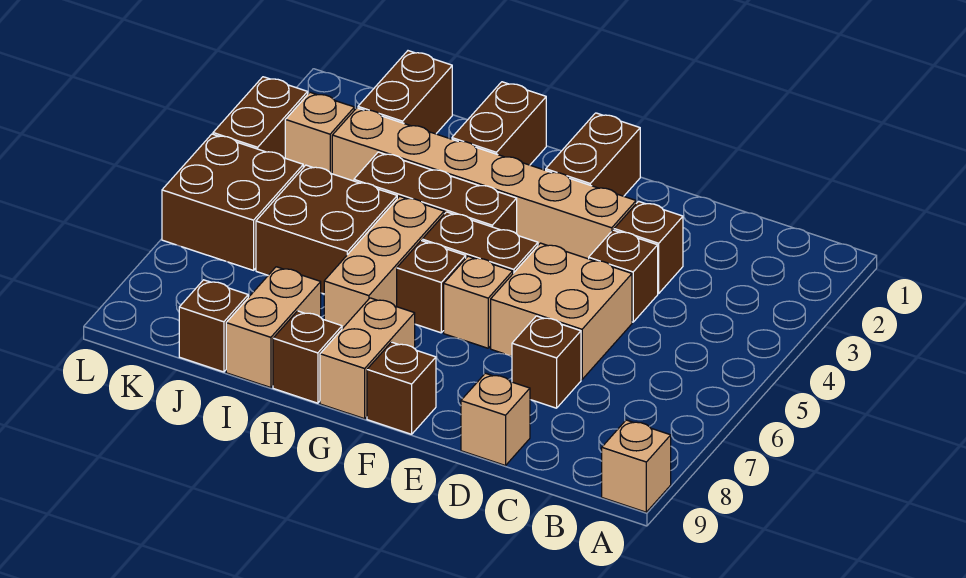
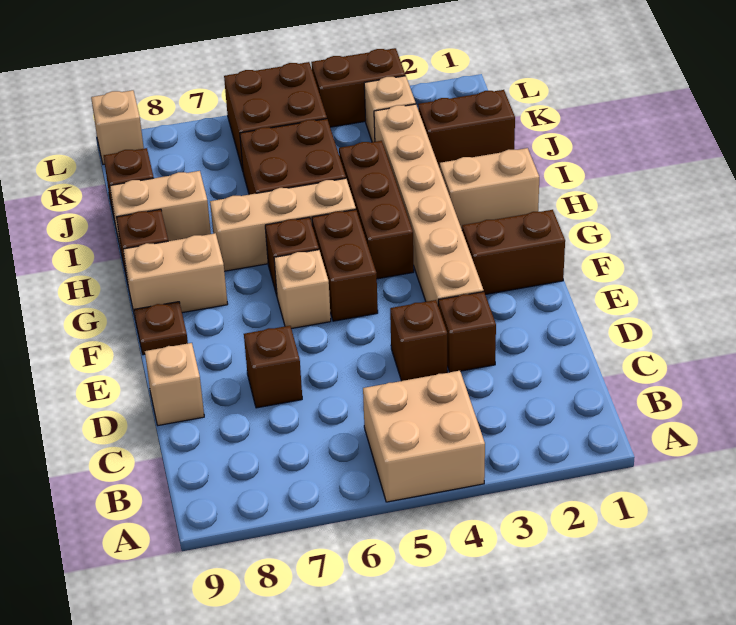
tan 1x1 brick [602,420,671,512] -> tan 1x1 brick moved to [91,90,144,164]
tan 2x2 brick [491,243,632,379] -> tan 2x2 brick moved to [363,371,485,502]
brown 1x1 brick [367,342,436,434] -> brown 1x1 plate [134,302,188,355]
brown 1x2 brick [452,82,546,165] -> tan 1x2 brick [440,148,539,229]

